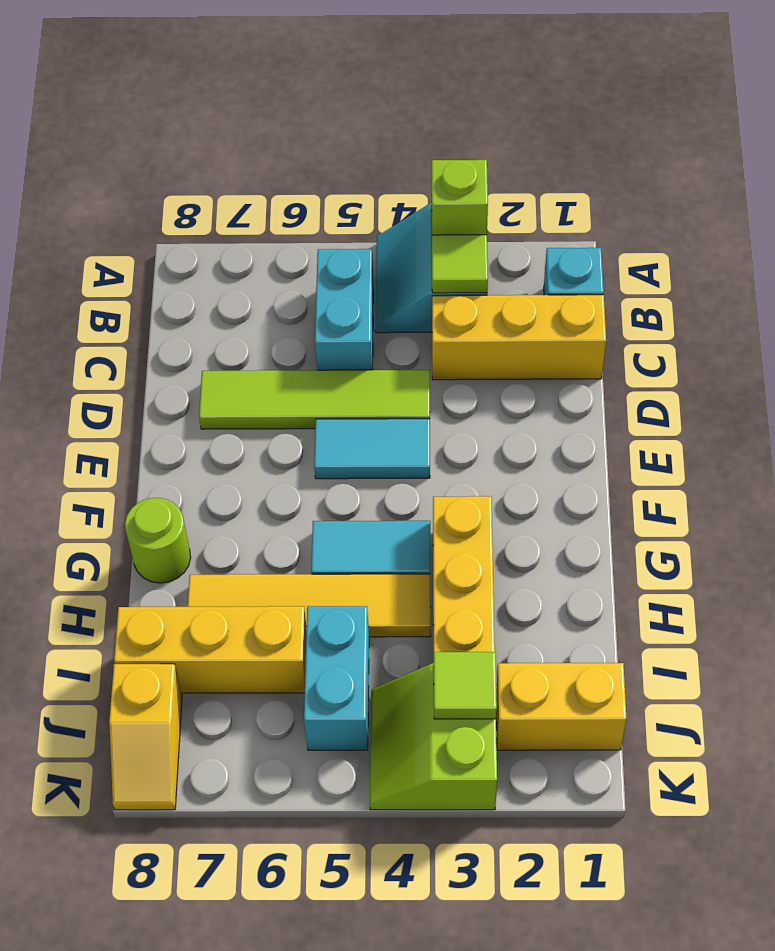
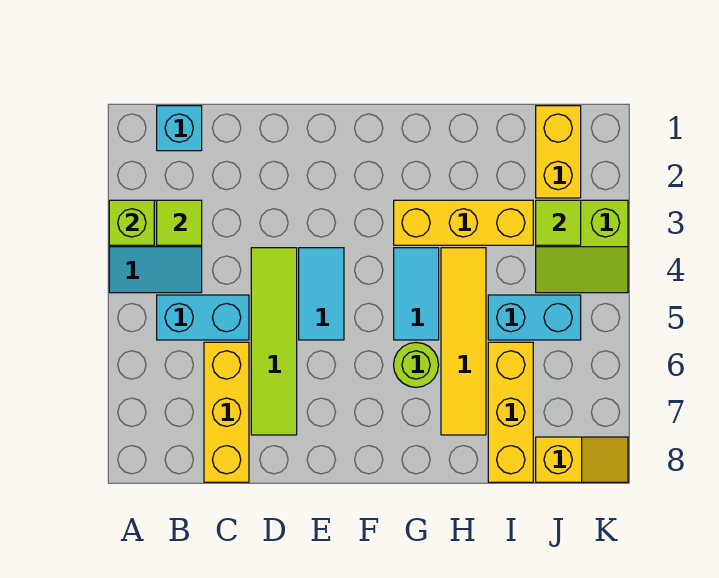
yellow 1x3 brick [432,295,606,380] -> yellow 1x3 brick moved to [204,342,249,482]
lime 1x1 round brick [125,498,191,583] -> lime 1x1 round brick moved to [394,343,439,387]

